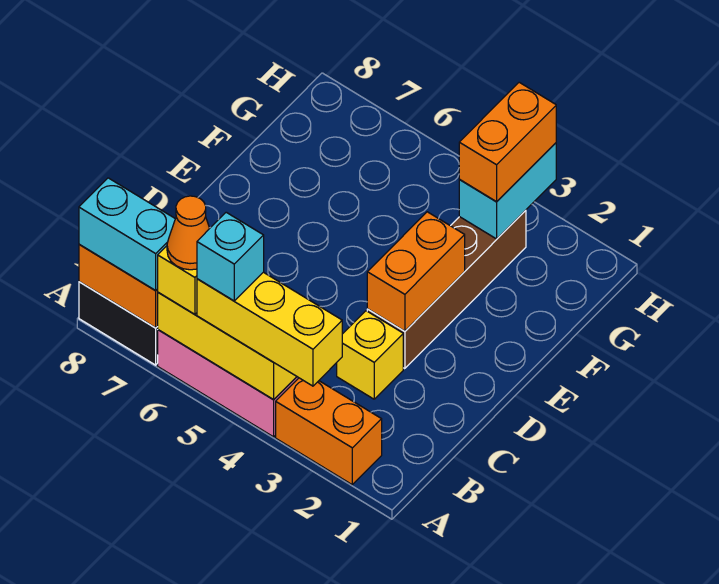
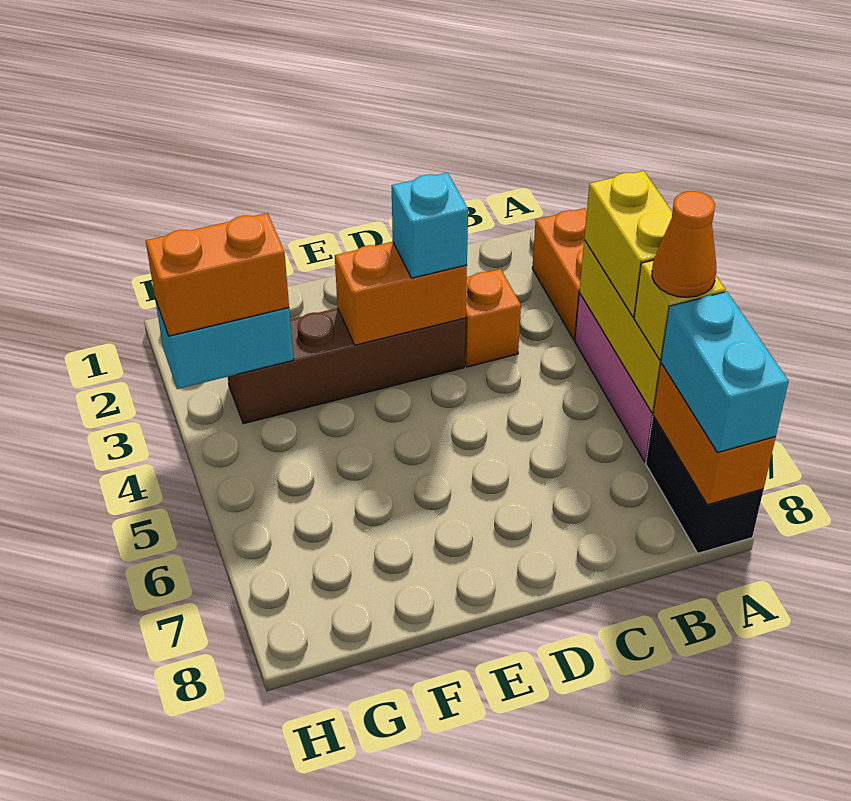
yellow 1x3 brick [197,272,342,386] -> yellow 1x2 brick [584,171,672,317]
cyan 1x1 brick [197,212,264,301] -> cyan 1x1 brick moved to [392,173,468,278]
yellow 1x1 brick [337,311,403,399] -> orange 1x1 brick [464,269,521,367]

